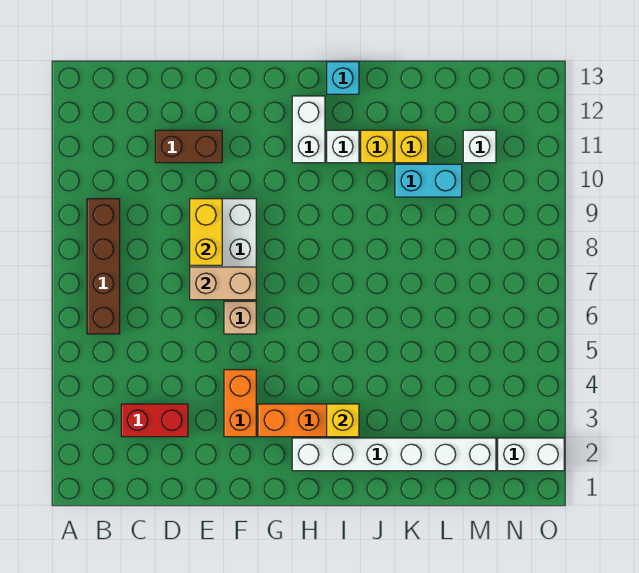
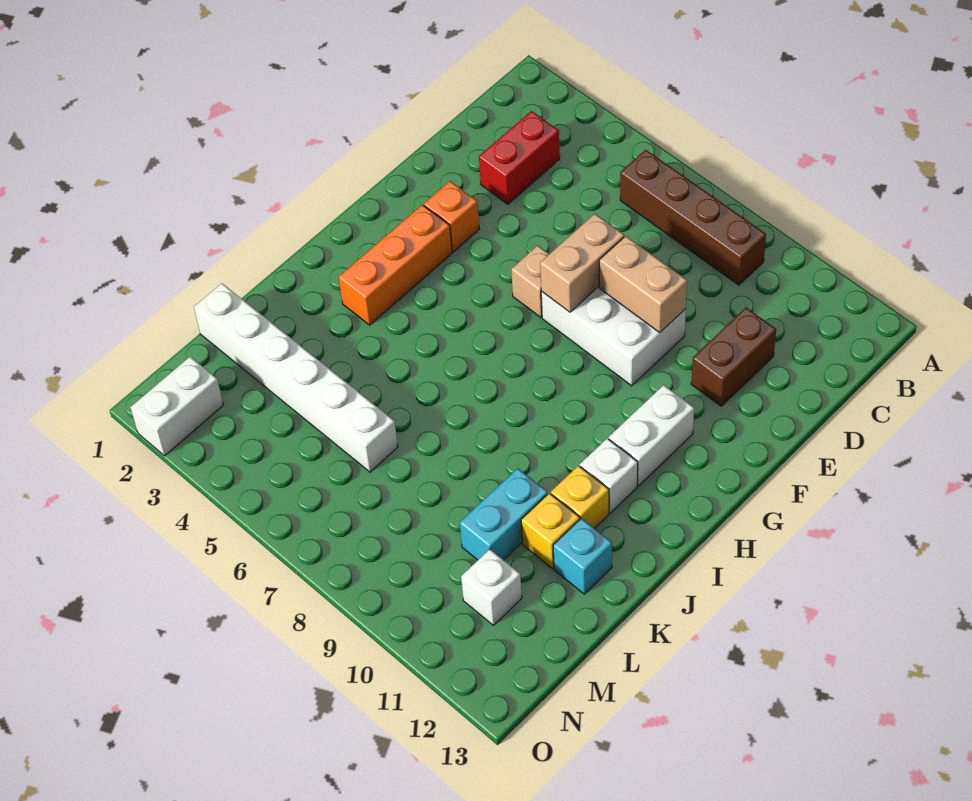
yellow 1x2 brick [190,199,222,265] -> tan 1x2 brick [599,236,687,332]
orange 1x2 brick [224,370,256,437] -> orange 1x1 brick [424,181,479,252]
white 1x6 brick [292,438,496,471] -> white 1x6 brick turned to [194,283,398,472]
white 1x2 brick [292,96,325,163] -> white 1x2 brick turned to [609,385,694,486]
yellow 1x1 brick [327,404,359,437] -> none
cyan 1x1 brick [327,62,359,94] -> cyan 1x1 brick moved to [553,518,612,594]

